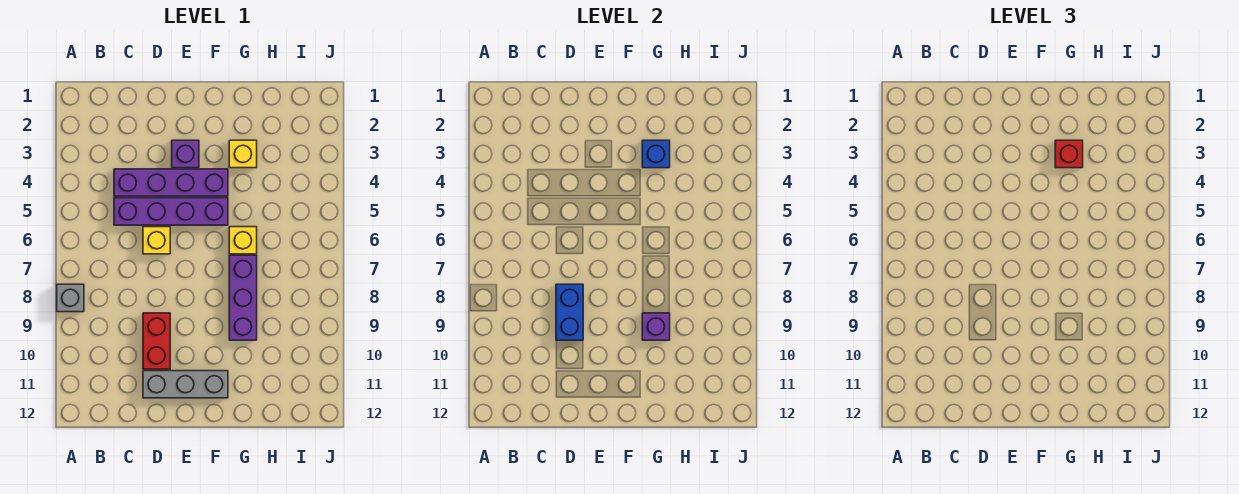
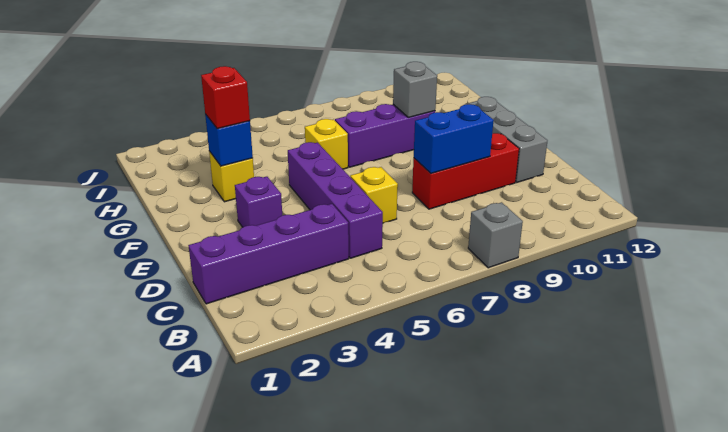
purple 1x4 brick [114,169,228,196] -> purple 1x4 brick turned to [188,204,349,304]
red 1x2 brick [143,313,170,369] -> red 1x3 brick [412,133,519,209]
purple 1x1 brick [642,313,670,340] -> grey 1x1 brick [393,62,437,117]

